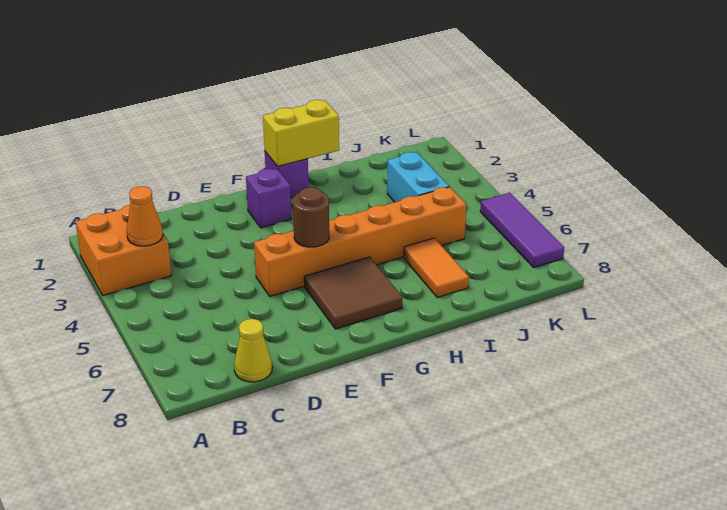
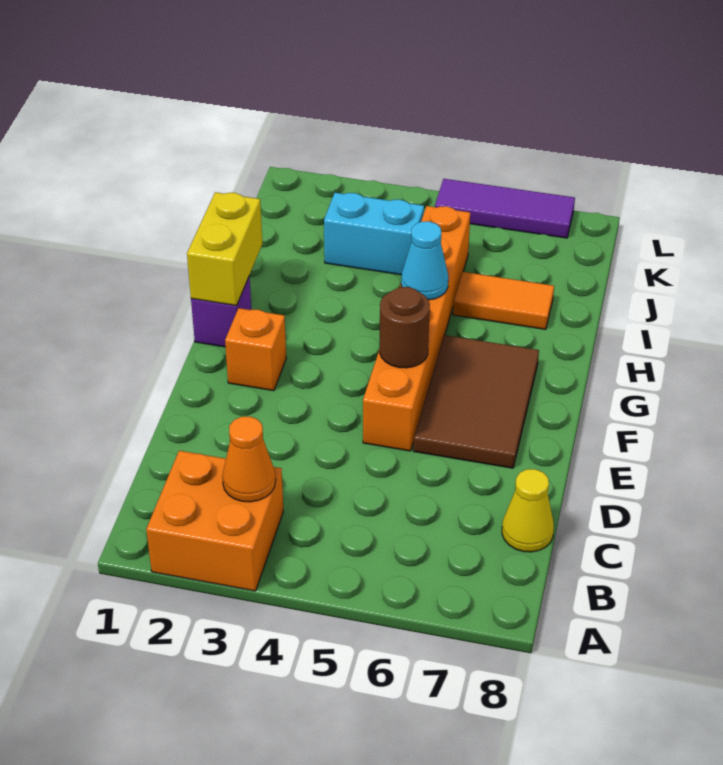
purple 1x1 brick [246,168,291,228] -> orange 1x1 brick [225,308,286,391]
brown 2x2 tile [304,257,402,329] -> brown 2x3 tile [413,335,539,468]
none -> cyan 1x1 cone [401,221,448,300]

